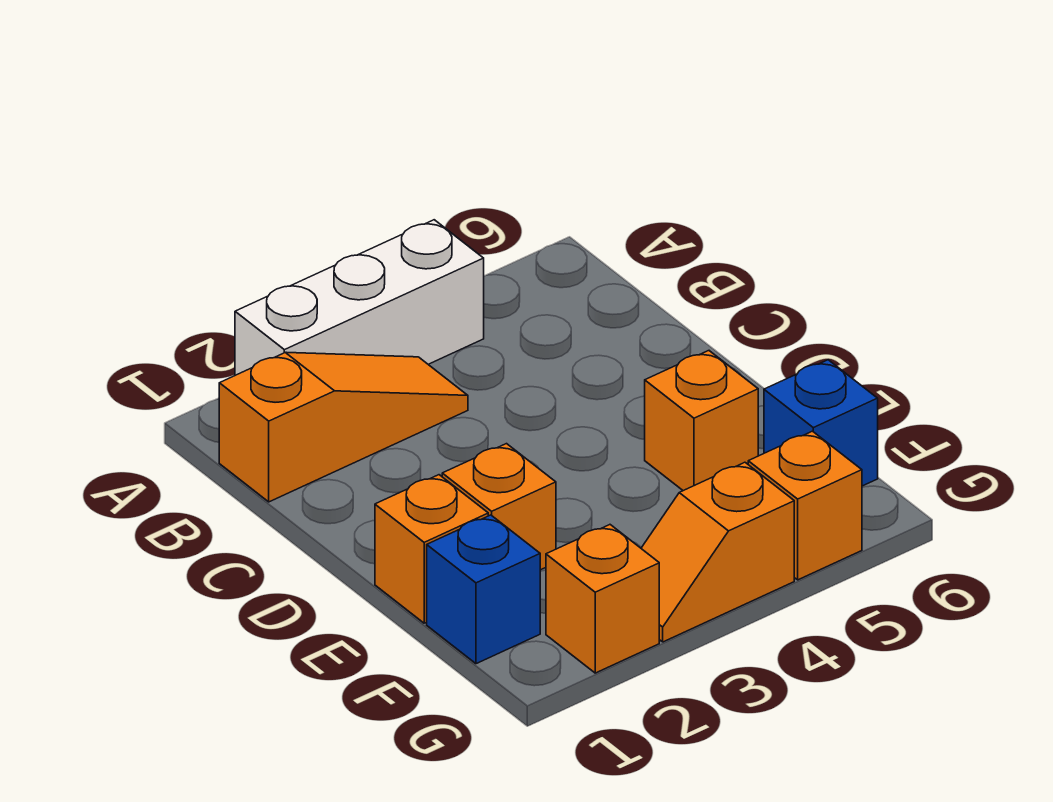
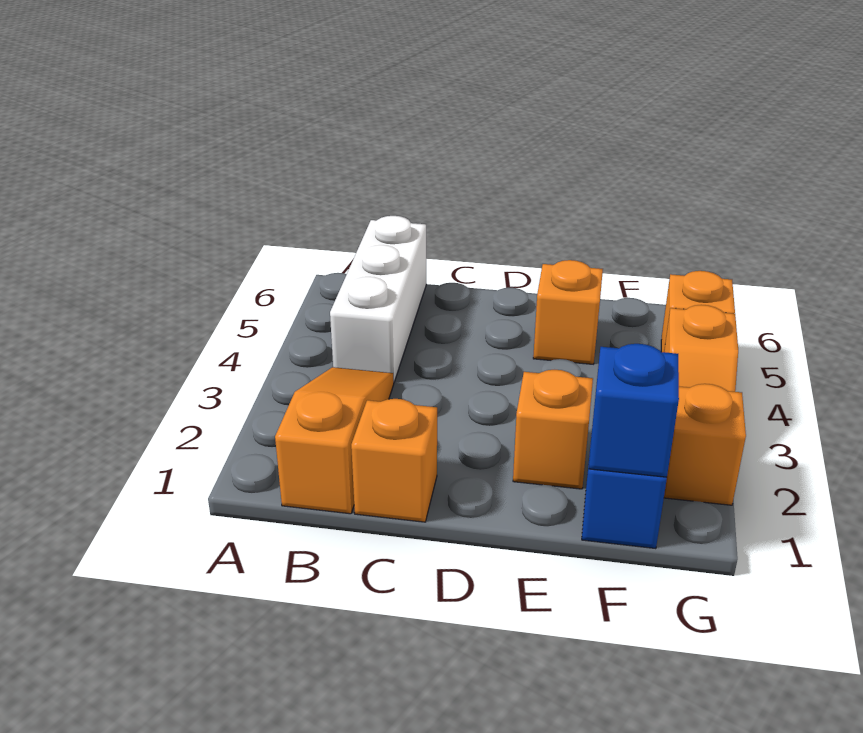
white 1x3 brick [235,220,484,375] -> white 1x3 brick moved to [330,216,426,382]
orange 1x1 brick [375,475,488,623] -> orange 1x1 brick moved to [351,399,437,522]
blue 1x1 brick [764,360,878,486] -> blue 1x1 brick moved to [589,344,679,477]

